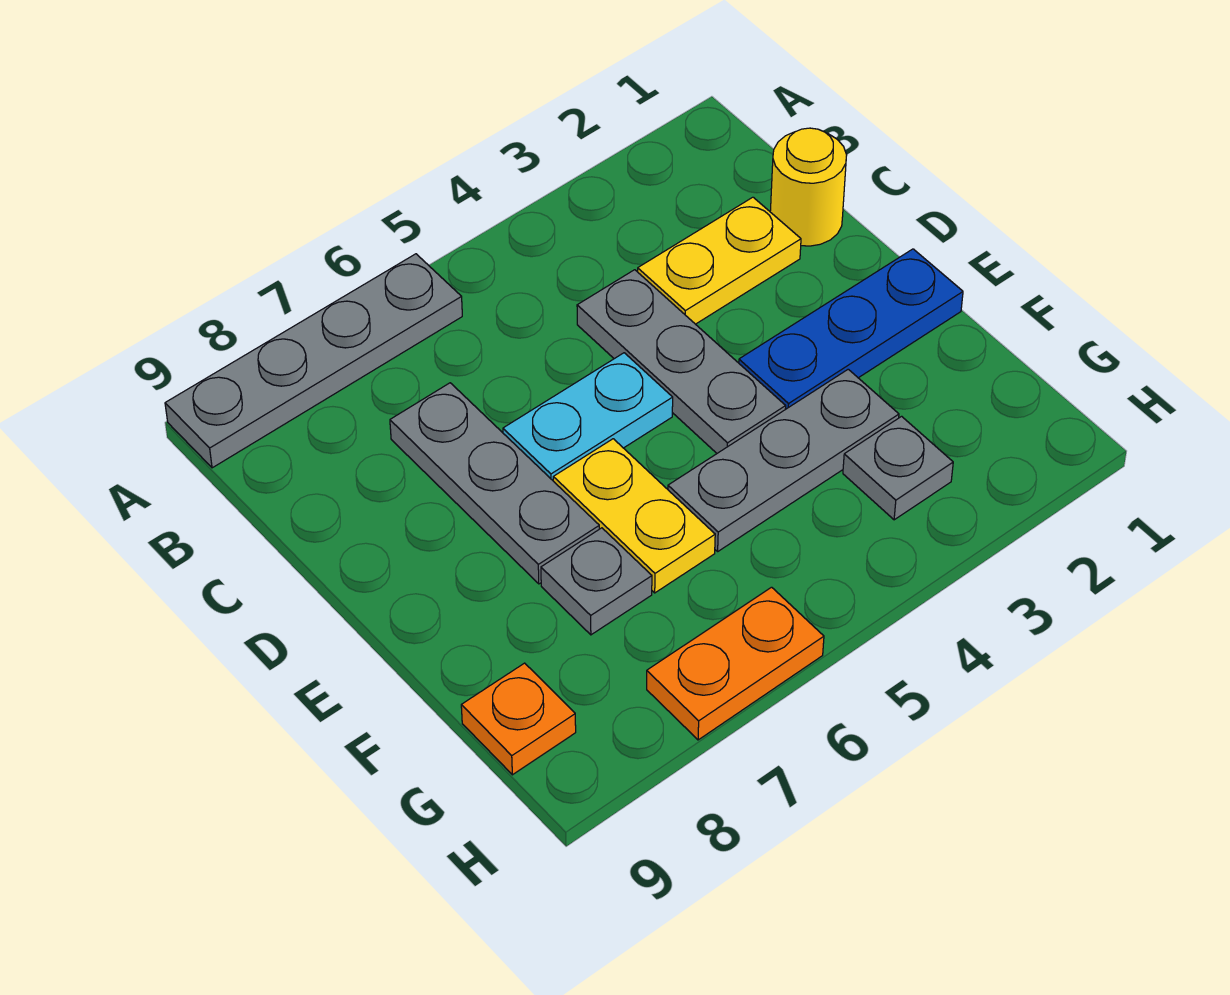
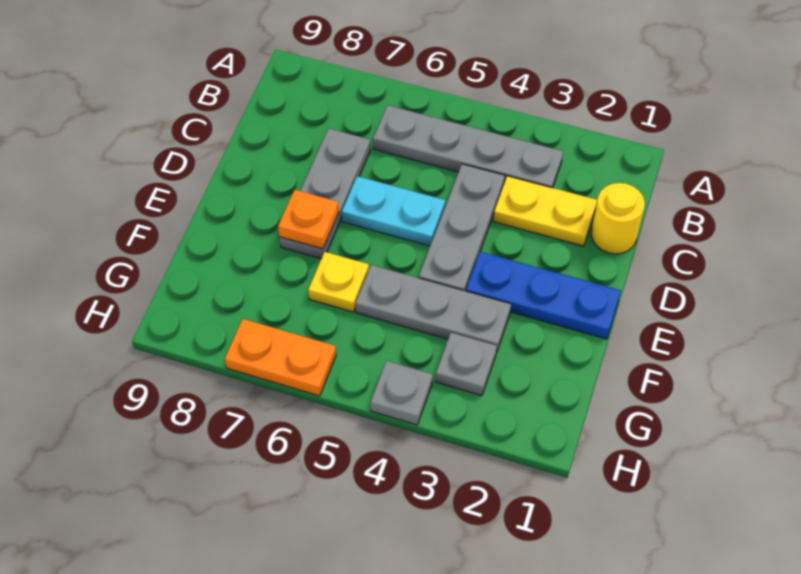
grey 1x4 plate [165,254,462,468] -> grey 1x4 plate moved to [373,105,563,188]
yellow 1x2 plate [553,439,715,593] -> yellow 1x1 plate [308,252,369,312]
grey 1x1 plate [541,528,652,635] -> grey 1x1 plate moved to [370,361,433,425]
orange 1x1 plate [461,663,576,775] -> orange 1x1 plate moved to [278,190,339,249]

